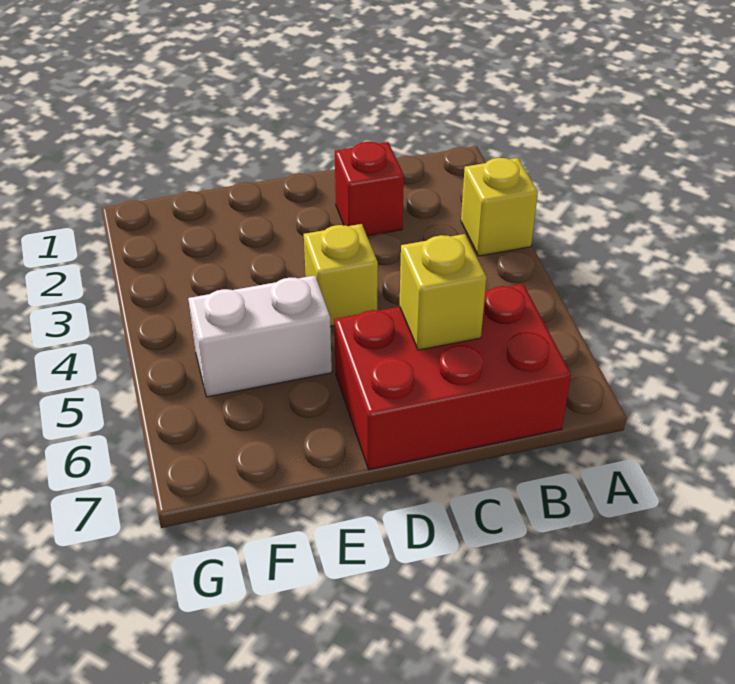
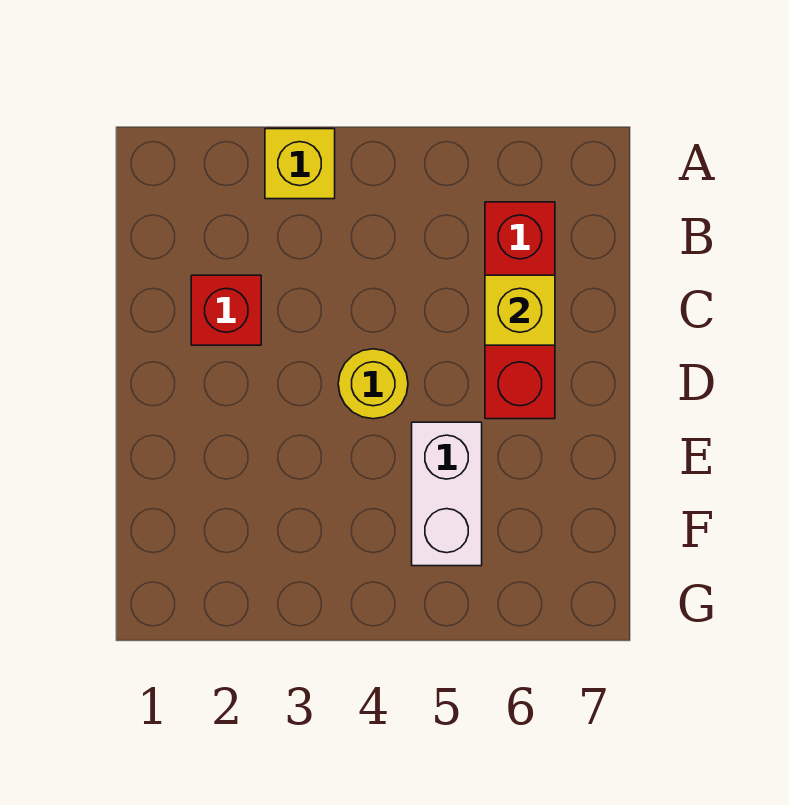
red 2x3 brick [334,284,571,470] -> red 1x3 brick [485,202,555,419]
yellow 1x1 brick [304,224,378,326] -> yellow 1x1 round brick [338,349,408,419]

